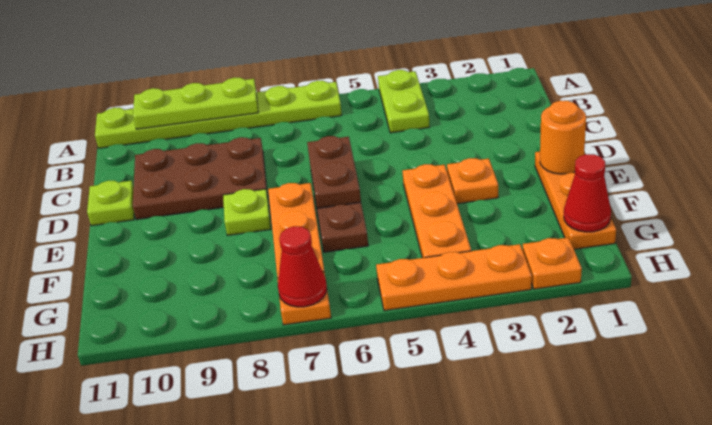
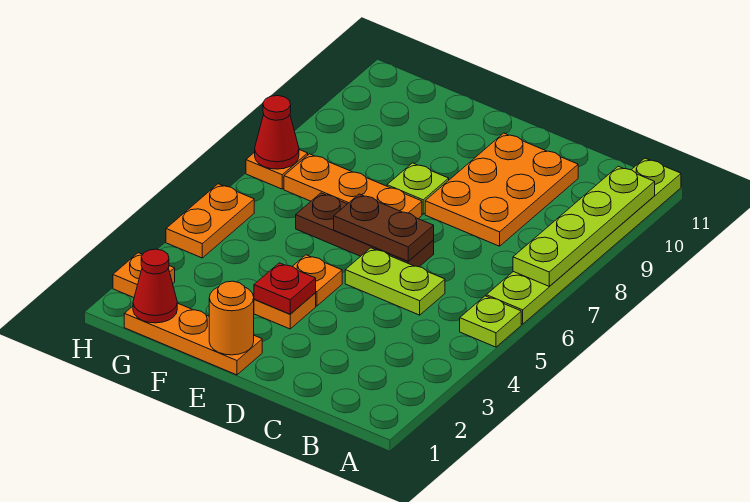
lime 1x2 plate [378,70,430,133] -> lime 1x2 plate moved to [345,248,445,315]
lime 1x3 plate [133,78,258,129] -> lime 1x4 plate [513,166,655,286]
brown 2x3 plate [133,137,268,220] -> orange 2x3 plate [425,133,578,246]
lime 1x1 plate [87,181,134,226] -> lime 1x1 plate moved to [460,296,521,347]
none -> red 1x1 plate [254,263,316,314]
orange 1x3 plate [403,164,471,258] -> orange 1x1 plate [293,255,342,306]
orange 1x3 plate [376,244,532,311] -> orange 1x2 plate [166,184,254,258]

